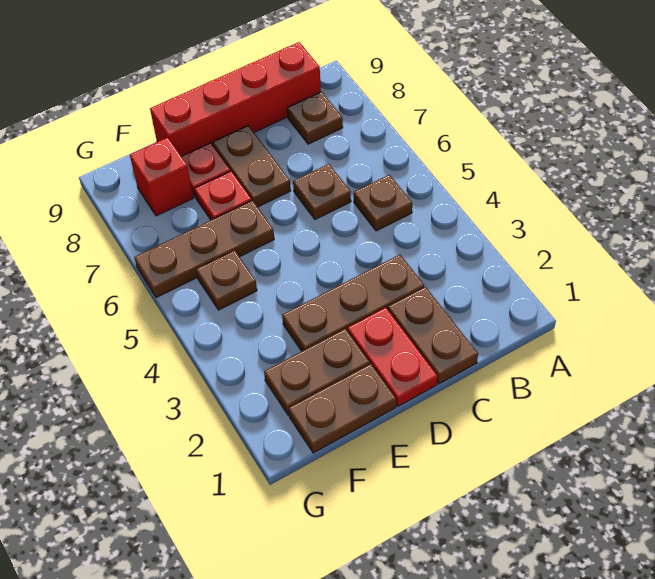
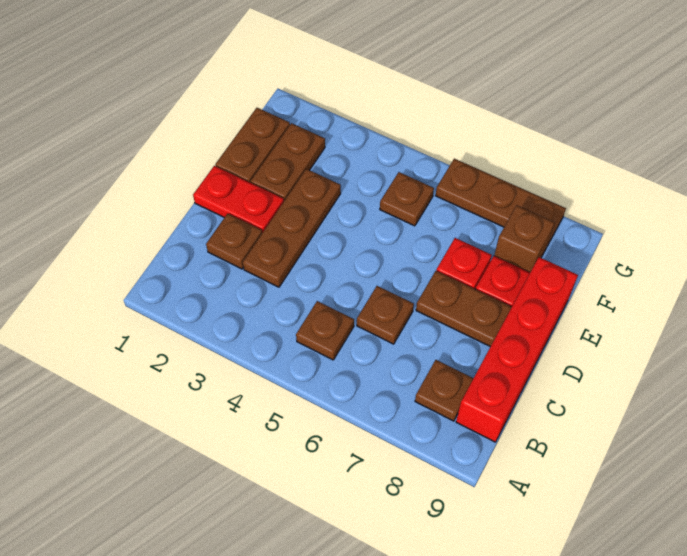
brown 1x2 plate [388,287,478,384] -> brown 1x1 plate [206,214,262,269]
brown 1x3 plate [134,200,274,298] -> brown 1x3 plate turned to [436,159,566,246]
red 1x1 brick [130,137,193,216] -> brown 1x1 brick [494,206,555,272]

